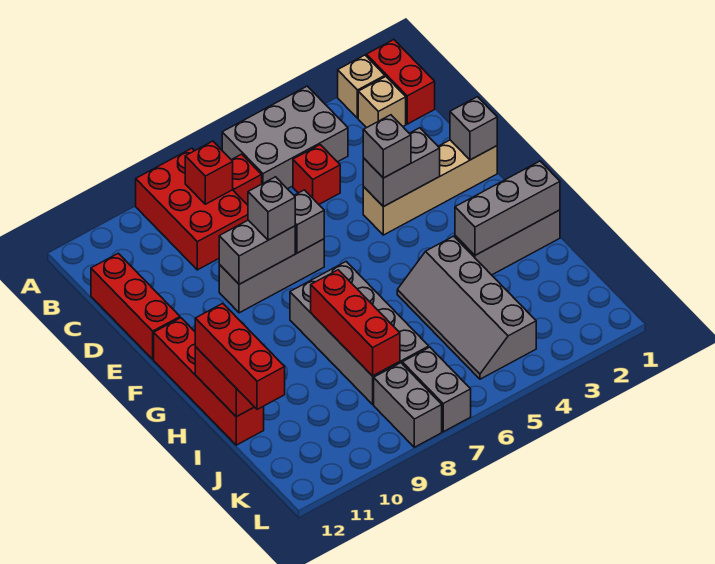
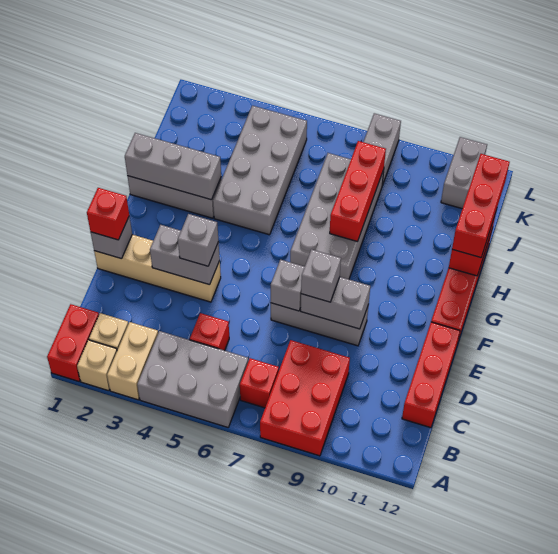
none -> tan 1x2 brick [107,322,158,400]
red 1x1 brick [185,141,233,204] -> red 1x1 brick moved to [87,188,129,240]
grey 2x4 slope [397,236,536,379] -> grey 2x4 brick [213,106,307,235]
grey 1x2 brick [402,347,471,432] -> grey 1x2 brick moved to [441,137,487,209]

